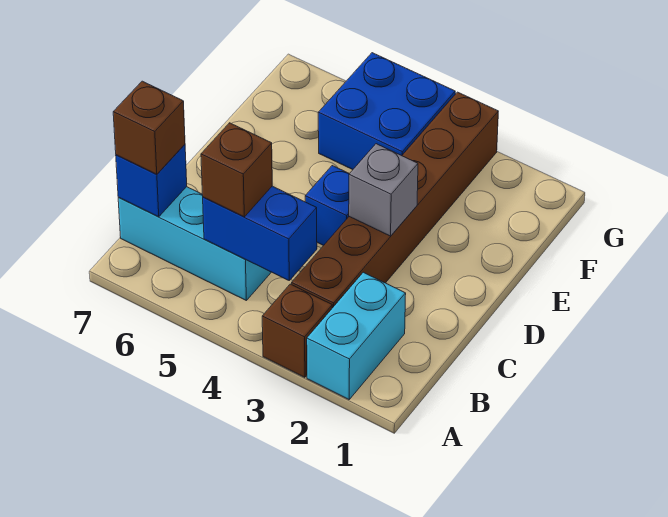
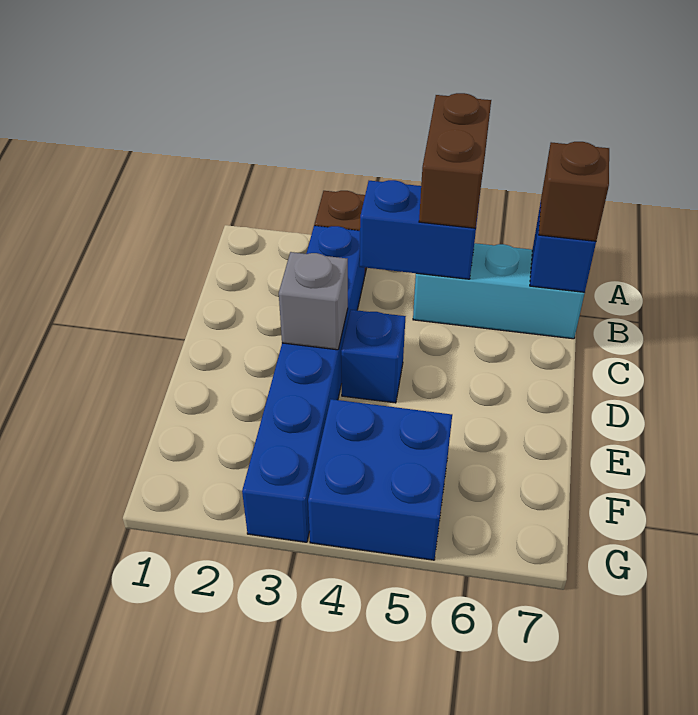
cyan 1x2 brick [307,272,406,399] -> none
brown 1x6 brick [292,92,498,308] -> blue 1x6 brick [242,226,365,542]
brown 1x1 brick [201,123,272,217] -> brown 1x2 brick [419,93,491,228]

